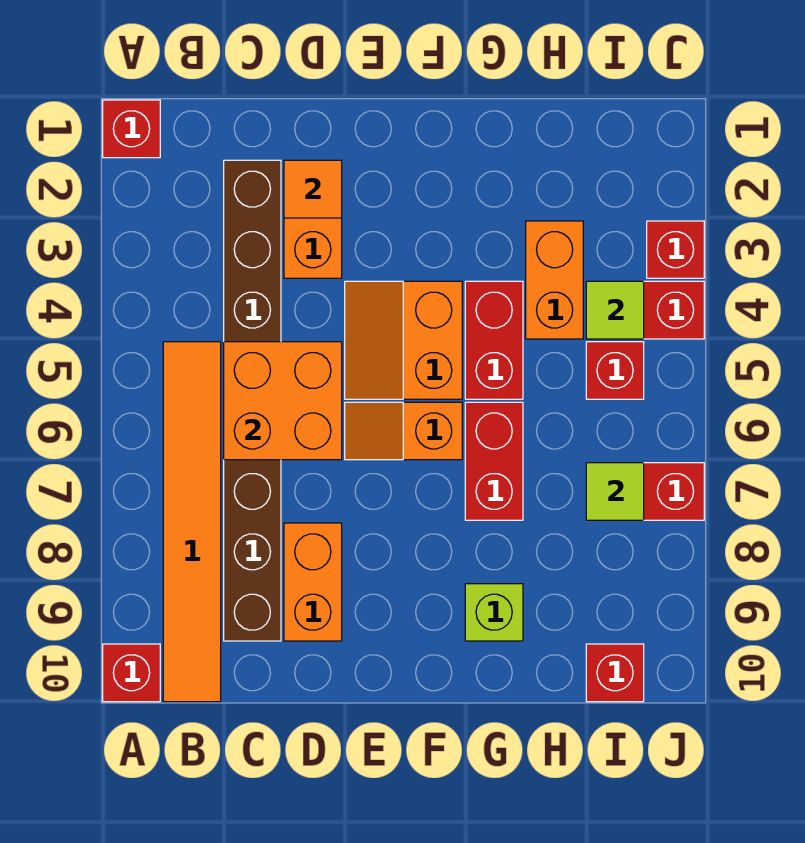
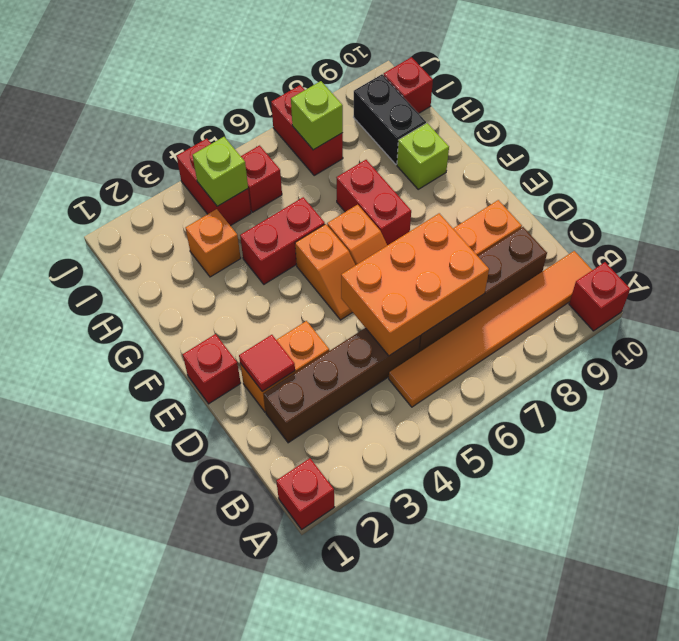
orange 2x2 brick [224,342,342,460] -> orange 2x3 brick [341,213,489,356]
orange 1x1 tile [284,160,342,218] -> red 1x1 tile [239,335,295,391]
orange 2x2 slope [345,281,462,399] -> orange 1x2 slope [295,224,355,320]
red 1x2 brick [465,402,523,520] -> red 1x2 brick turned to [337,160,411,245]
orange 1x2 brick [526,221,583,339] -> orange 1x1 brick [186,209,241,277]
none -> black 1x2 brick [354,74,426,164]
lime 1x1 tile [586,281,644,339] -> lime 1x1 brick [193,137,248,206]
lime 1x1 tile [586,463,644,520] -> lime 1x1 brick [291,81,343,150]
red 1x1 brick [647,221,704,278] -> red 1x1 brick moved to [183,334,241,404]

